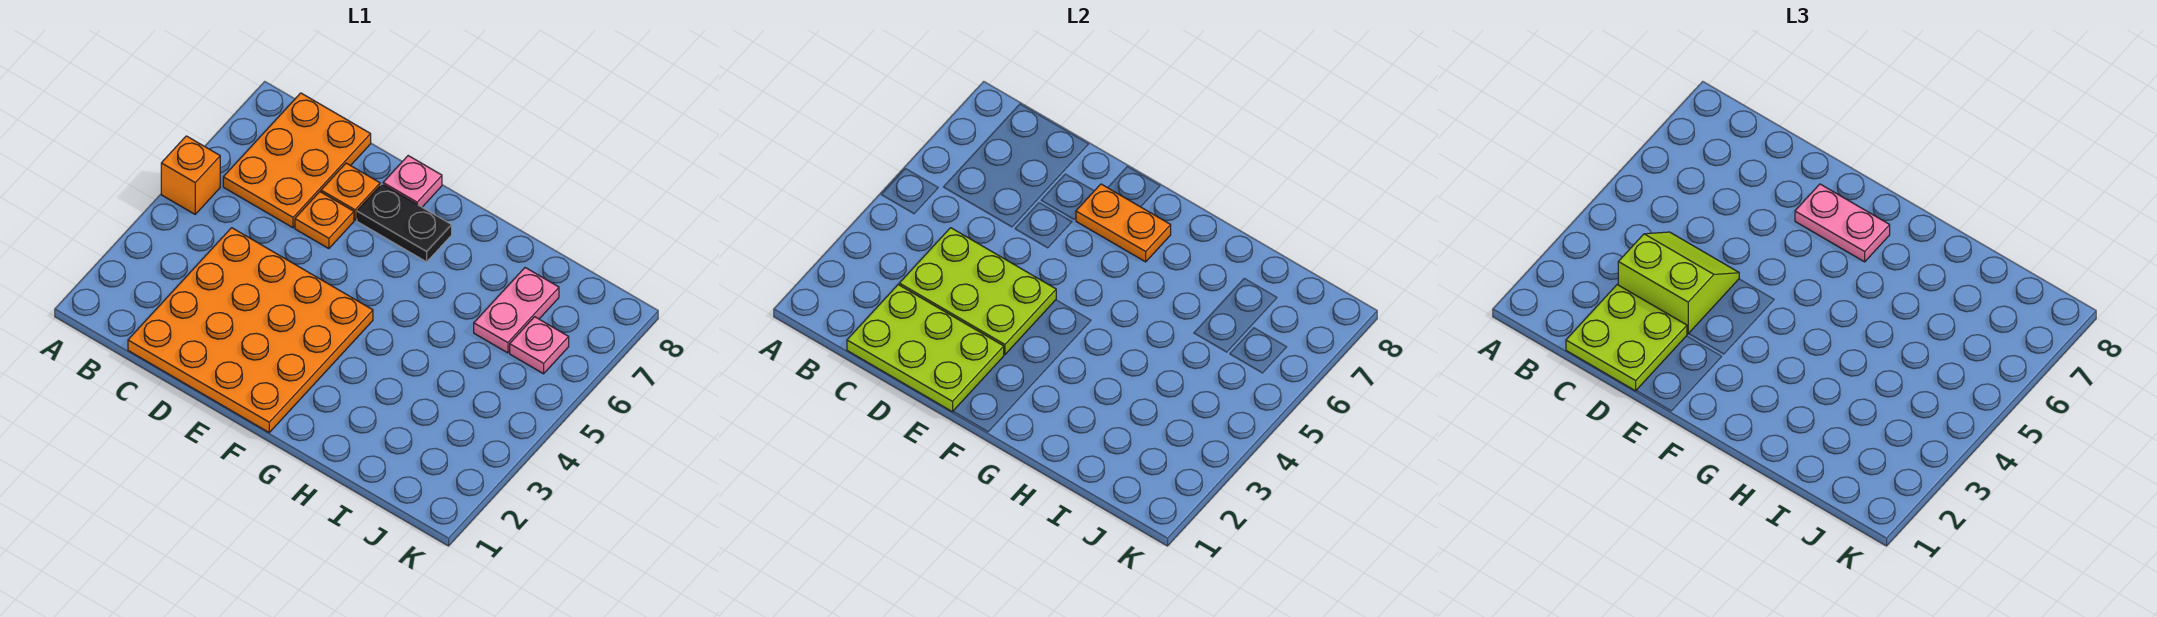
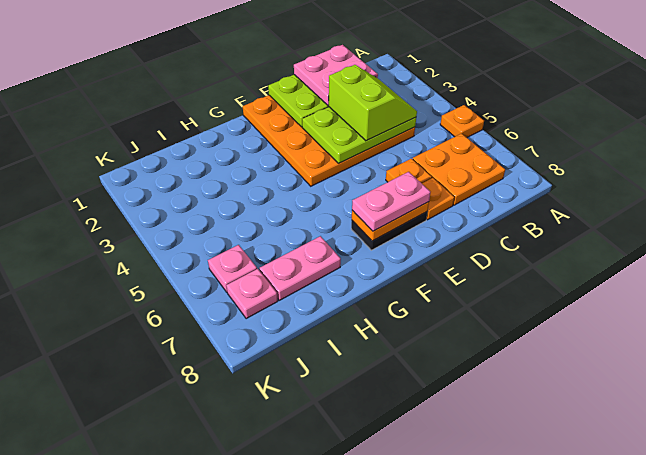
orange 1x1 brick [161,136,220,214] -> orange 1x1 plate [440,105,484,137]
orange 2x3 plate [223,93,371,228] -> orange 2x2 plate [413,133,505,205]
lime 2x2 plate [1566,285,1687,391] -> pink 2x2 plate [294,45,378,105]
lime 2x2 slope [1618,232,1739,334] -> lime 2x2 slope turned to [328,65,417,141]
pink 1x1 plate [383,156,442,207] -> pink 1x1 plate moved to [226,269,278,319]
pink 1x2 plate [474,268,559,353] -> pink 1x2 plate turned to [259,236,341,300]

